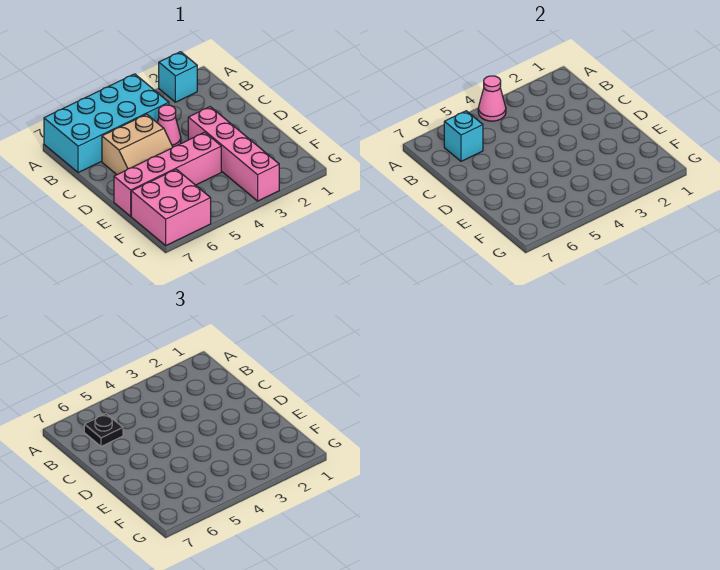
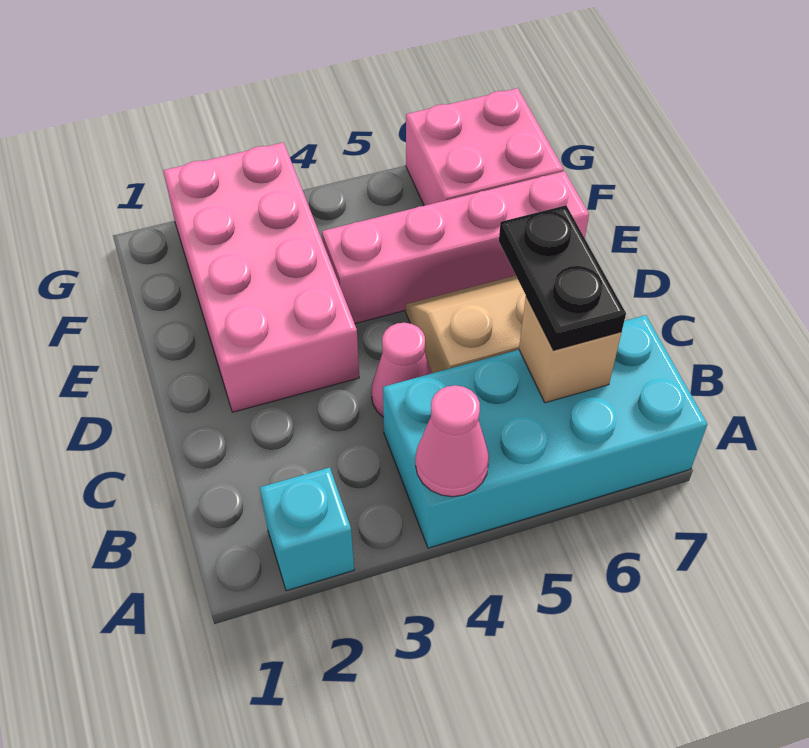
cyan 1x1 brick [444,111,483,161] -> tan 1x1 brick [519,297,622,403]
black 1x1 plate [84,414,123,446] -> black 1x2 plate [499,205,626,350]
pink 1x4 brick [188,107,279,201] -> pink 2x4 brick [163,142,359,412]

